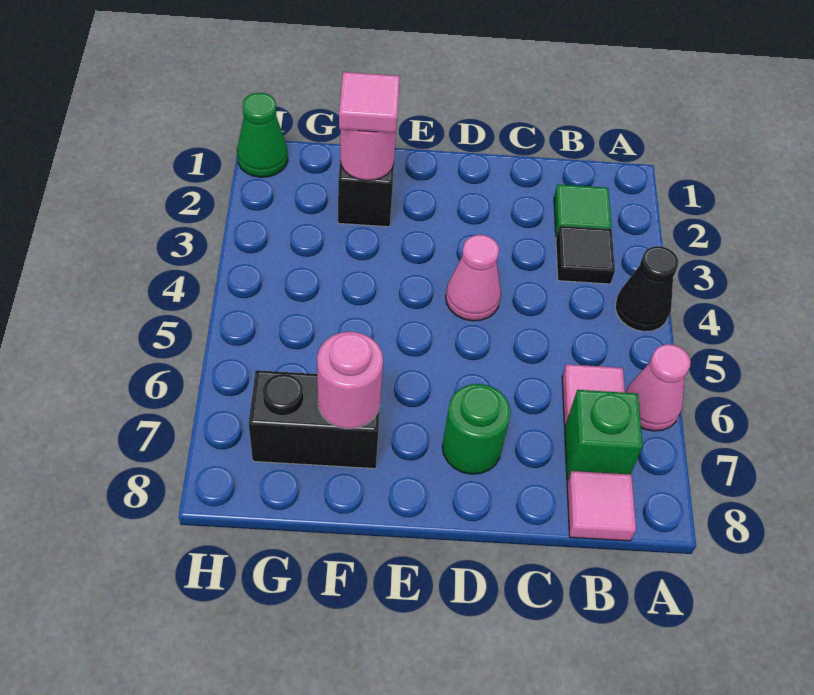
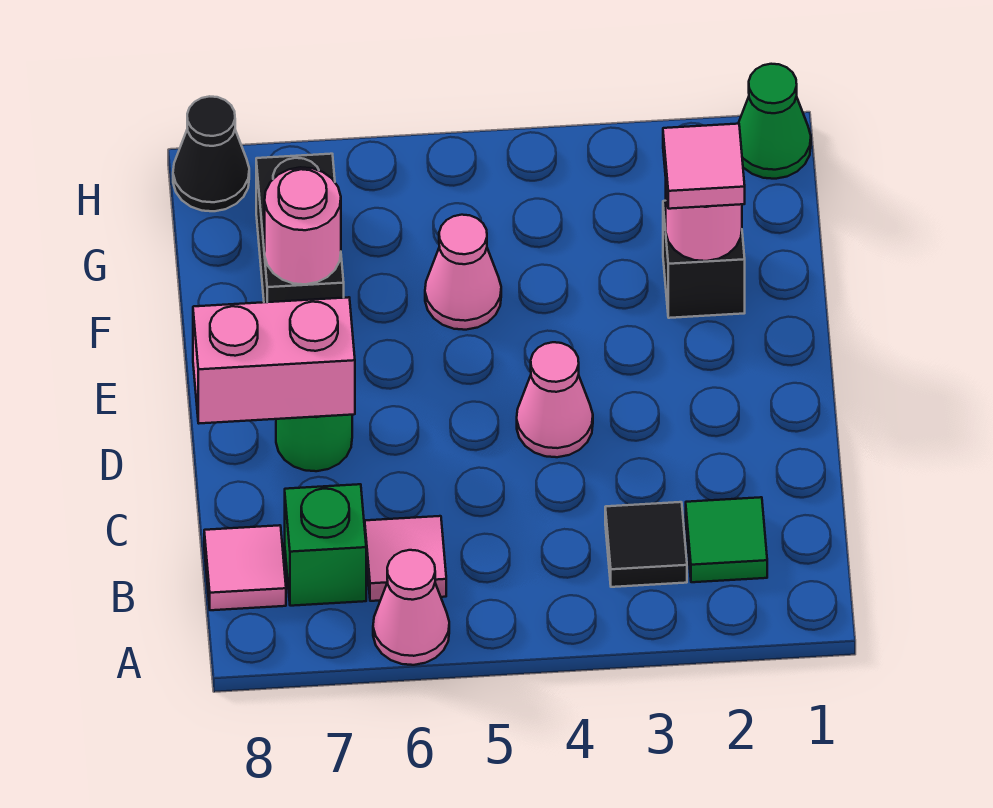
black 1x1 cone [615,246,679,332] -> black 1x1 cone moved to [173,96,249,211]
none -> pink 1x2 brick [193,297,355,423]
none -> pink 1x1 cone [425,215,501,330]

